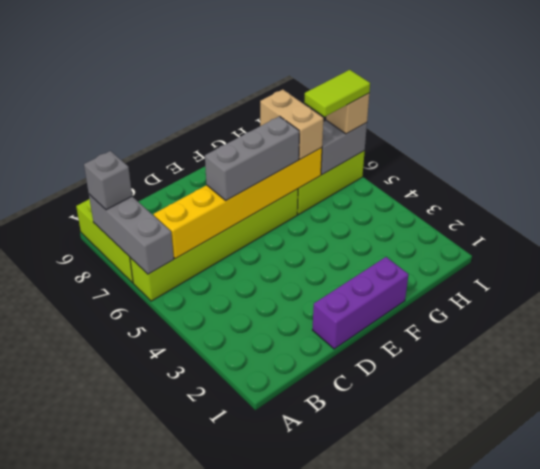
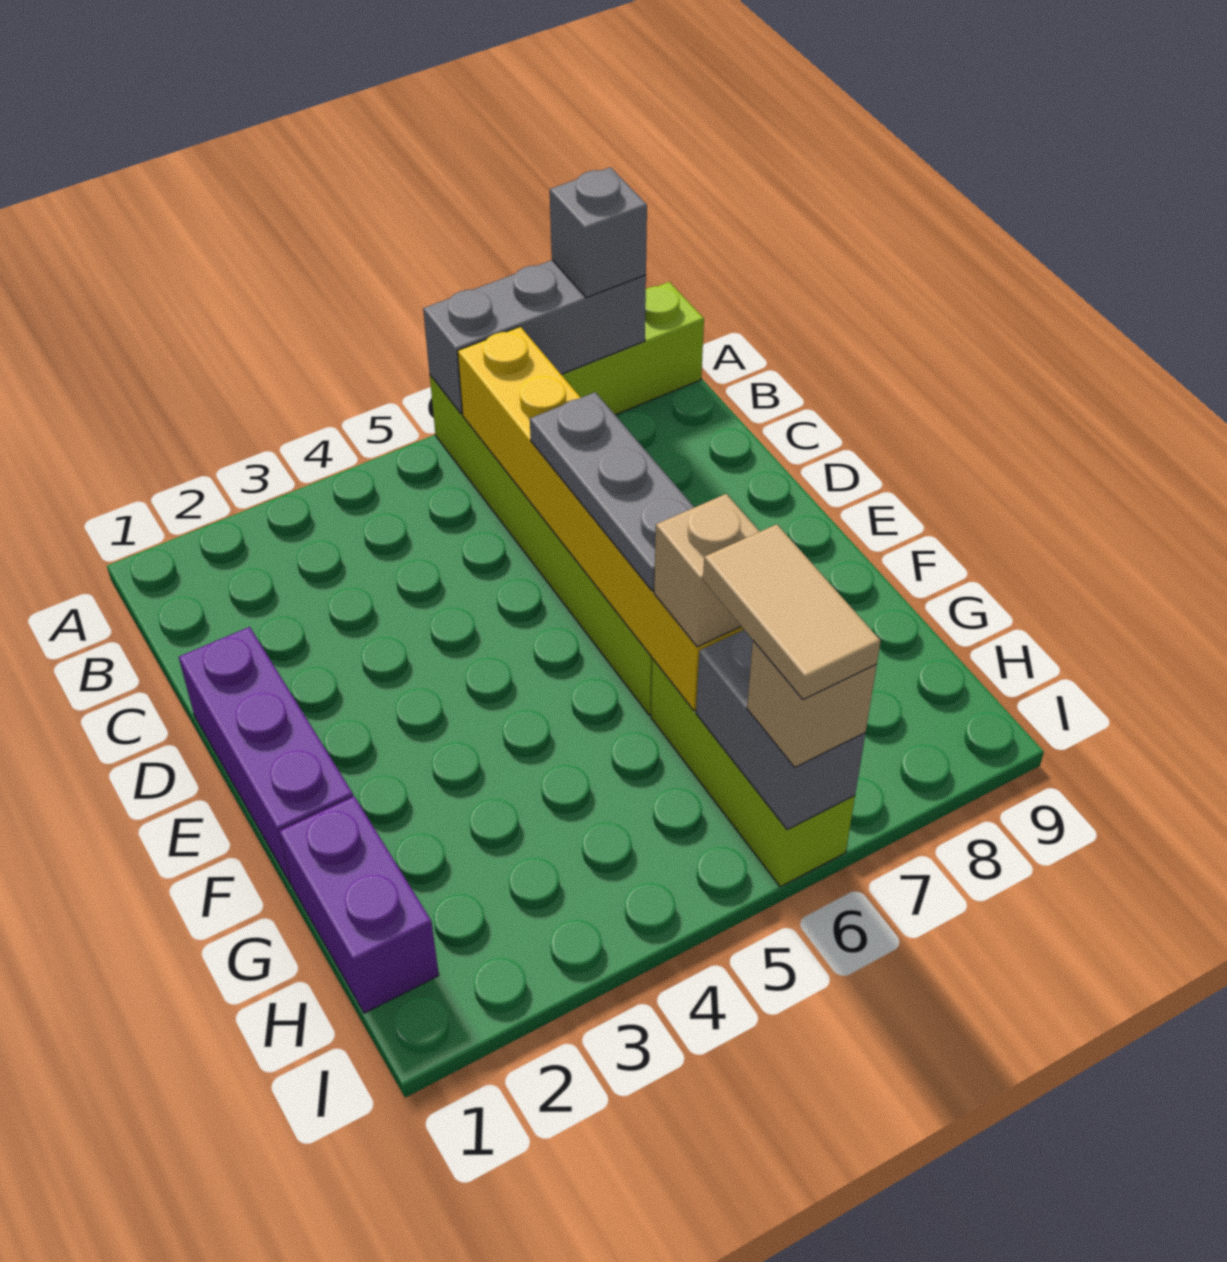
grey 1x3 brick [205,116,299,200] -> grey 1x3 plate [530,392,694,591]
none -> purple 1x2 brick [279,796,439,1013]
tan 1x2 brick [260,90,323,159] -> tan 1x1 brick [654,494,760,647]
lime 1x2 tile [304,70,370,117] -> tan 1x2 tile [703,524,881,700]

